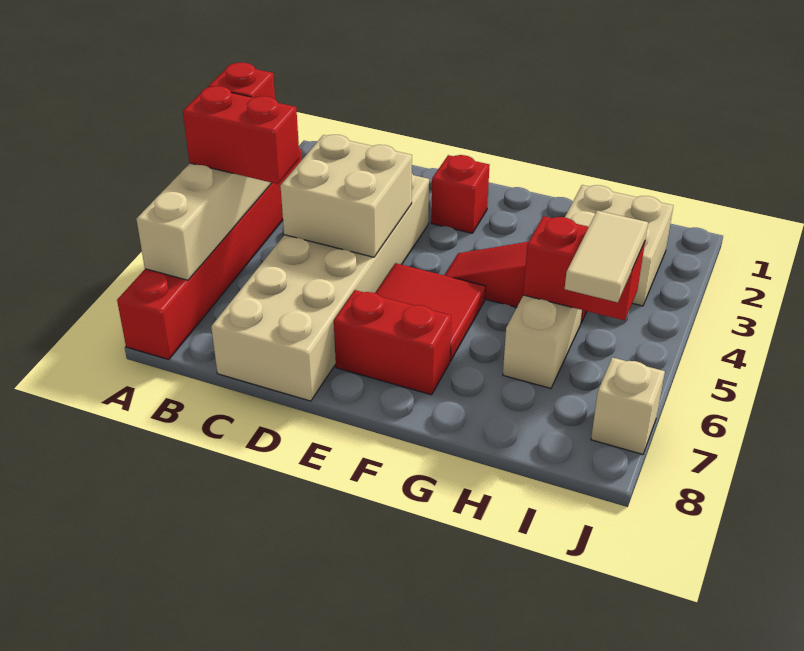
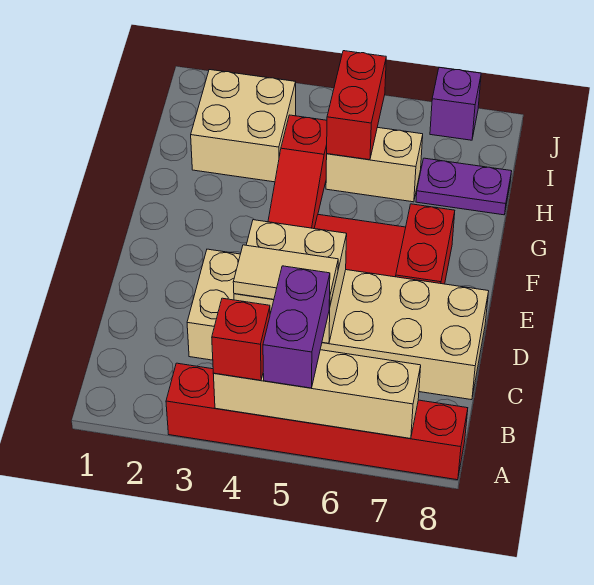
red 1x2 brick [183,86,300,184] -> purple 1x2 brick [263,266,330,388]
red 1x1 brick [431,155,490,233] -> none
none -> purple 1x2 plate [416,158,512,215]
tan 1x2 tile [565,210,648,302] -> tan 1x2 tile moved to [233,245,338,307]
tan 1x1 brick [591,357,665,454] -> purple 1x1 brick [430,68,481,140]

